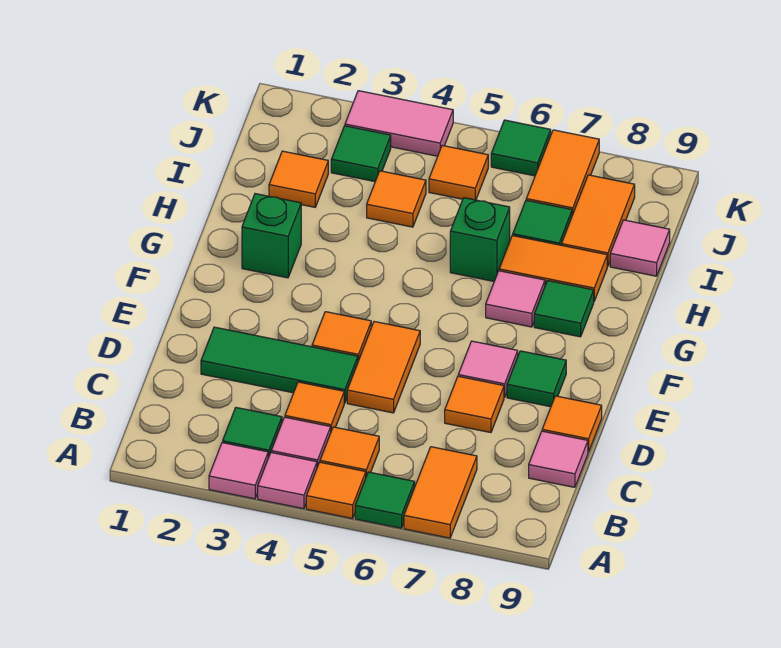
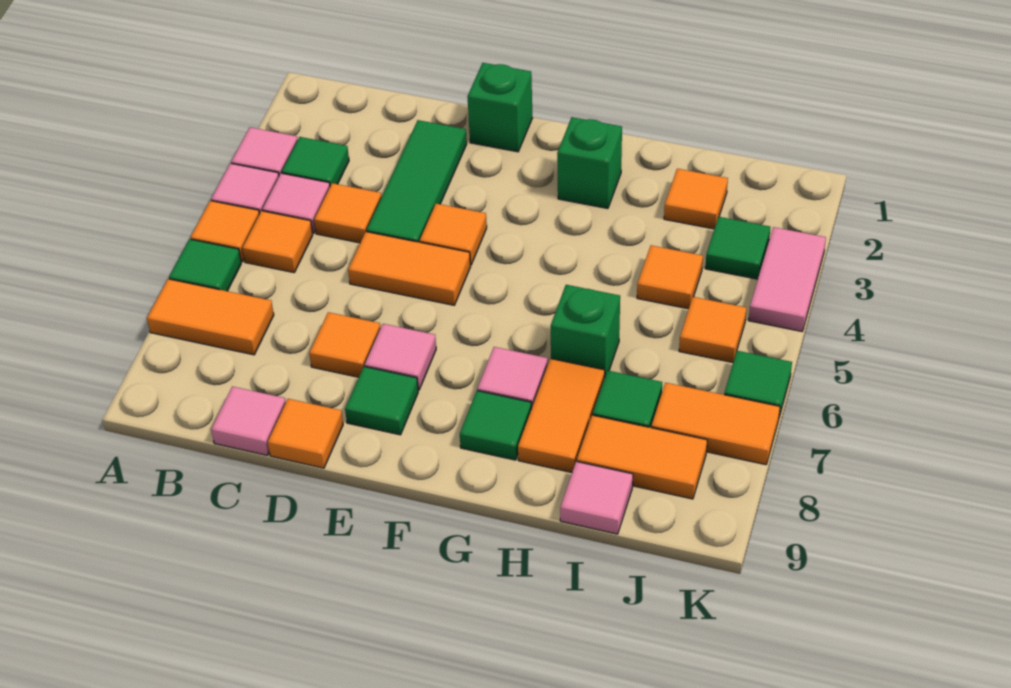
none -> green 1x1 brick [467,63,532,152]

